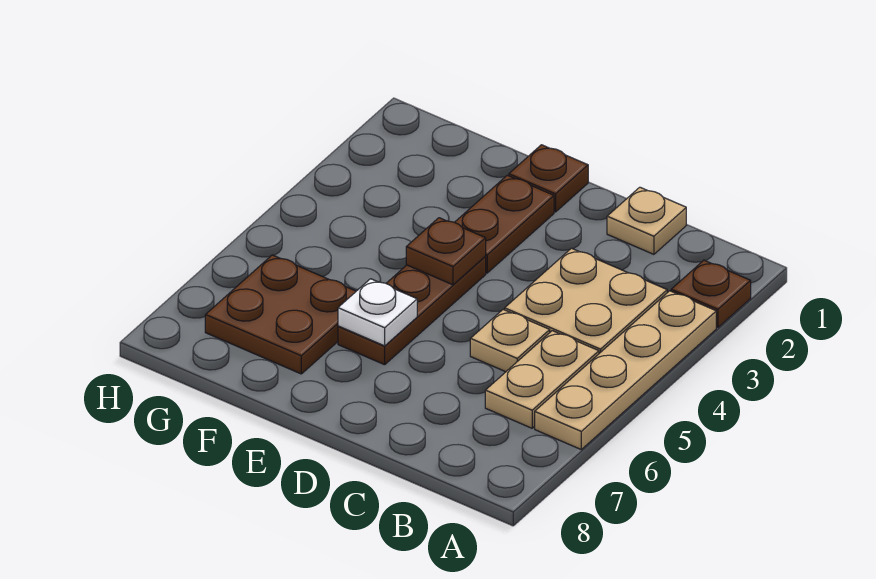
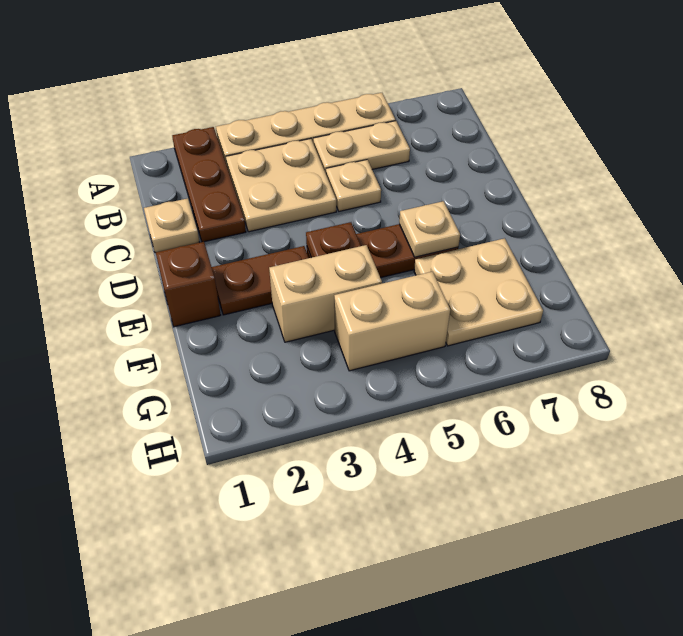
brown 1x1 plate [671,260,751,327] -> brown 1x3 plate [172,127,246,242]
brown 1x1 plate [509,145,588,212] -> brown 1x1 brick [156,242,221,327]
white 1x1 plate [338,279,417,346] -> tan 1x1 plate [399,201,460,257]
none -> tan 1x2 brick [269,245,382,342]
brown 2x2 plate [205,255,356,374] -> tan 2x2 plate [414,238,543,346]
none -> tan 1x2 brick [334,272,450,371]

